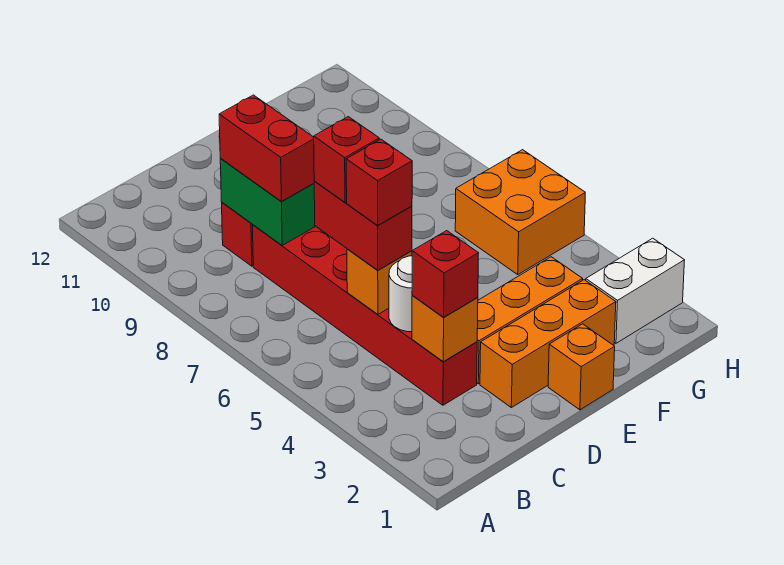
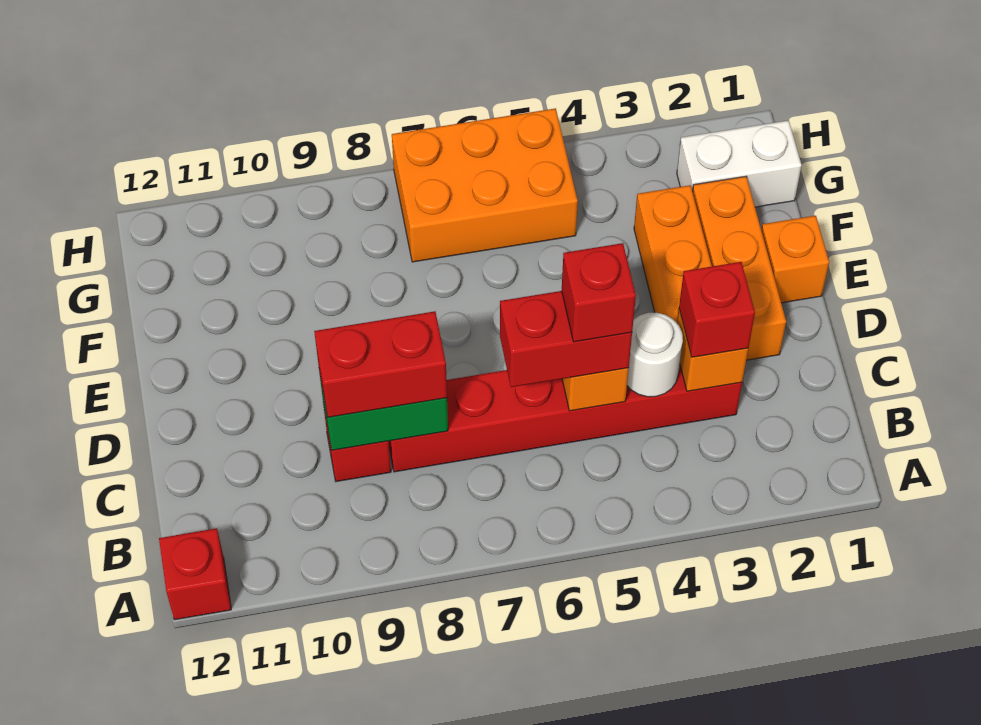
red 1x1 brick [314,117,379,202] -> red 1x1 brick moved to [159,528,231,620]
white 1x2 brick [586,238,685,343] -> white 1x2 brick turned to [677,120,802,207]
orange 2x2 brick [455,150,585,274] -> orange 2x3 brick [392,108,578,262]

